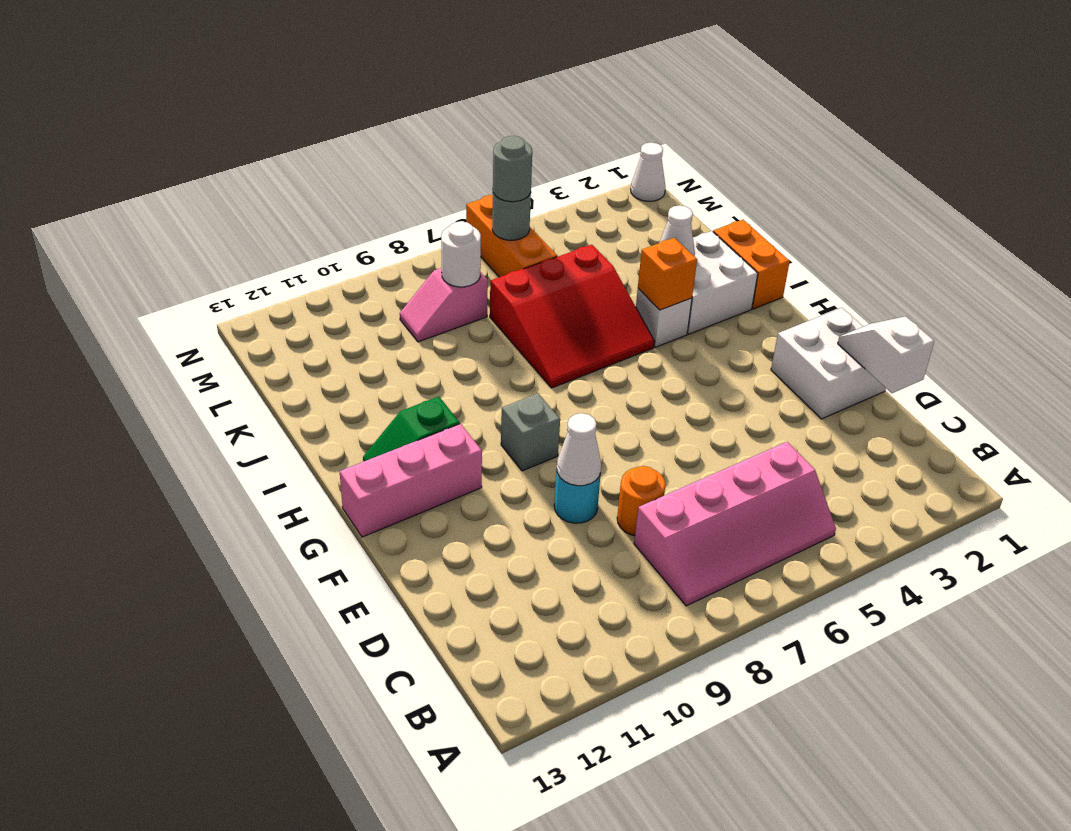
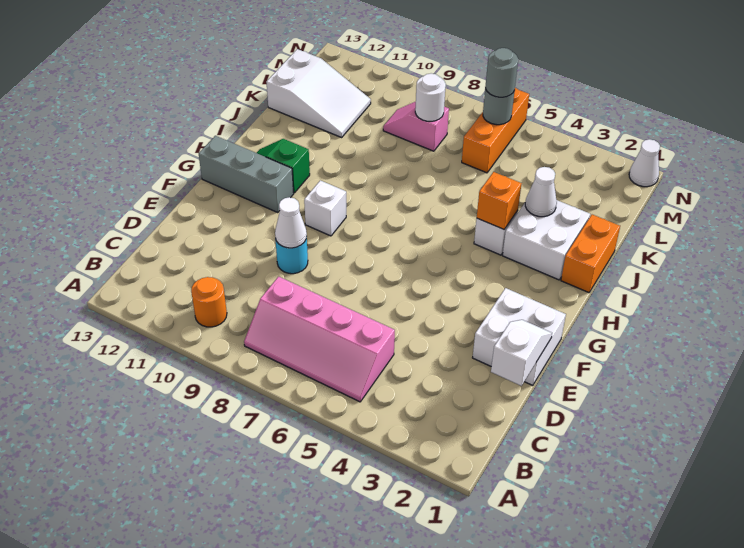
orange 1x1 round brick [617,466,665,536] -> orange 1x1 round brick moved to [191,277,227,327]
grey 1x1 brick [501,393,560,471] -> white 1x1 brick [304,180,346,236]
pink 1x3 brick [340,424,482,537] -> grey 1x3 brick [199,136,294,212]
red 3x3 slope [490,245,654,388] -> none
none -> white 2x3 slope [267,49,371,137]

